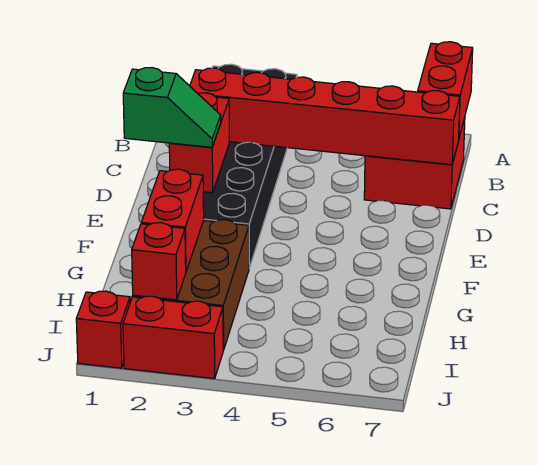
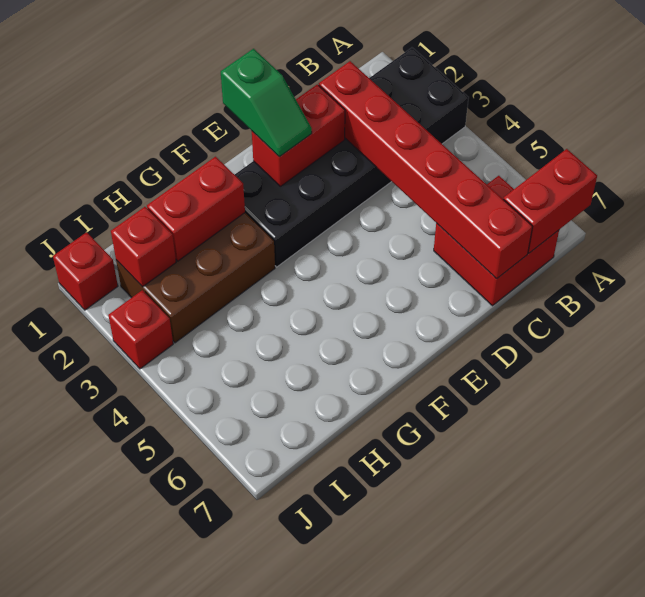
red 1x2 brick [123,296,223,379] -> red 1x1 brick [108,290,173,369]

